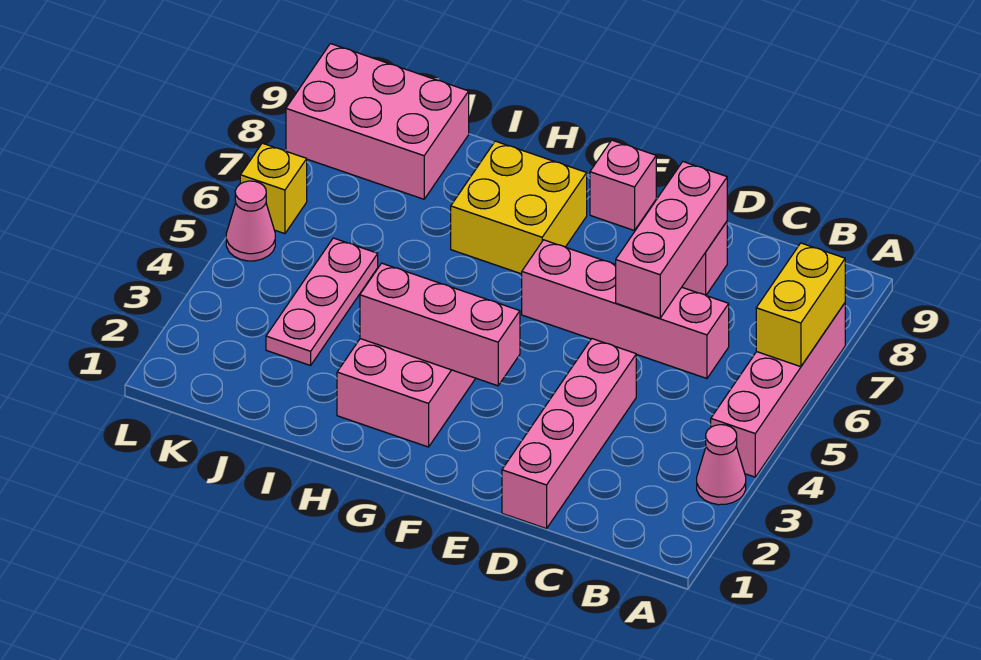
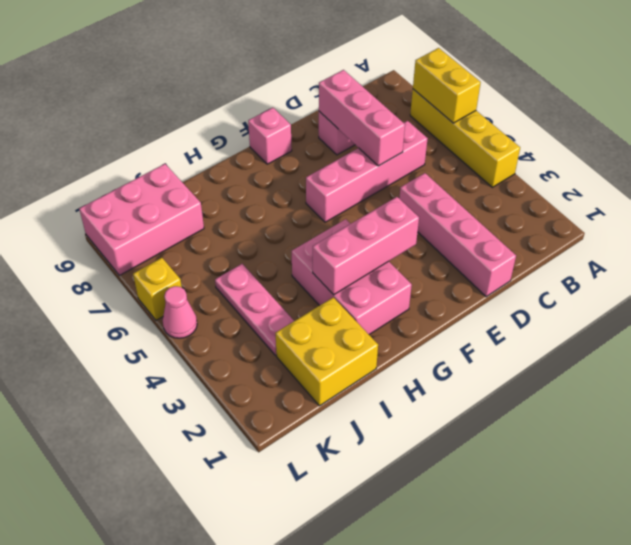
pink 1x1 cone [697,425,746,505] -> none
pink 1x4 brick [711,303,845,477] -> yellow 1x4 brick [410,89,520,187]
yellow 2x2 brick [451,141,587,274] -> yellow 2x2 brick moved to [275,297,378,406]

